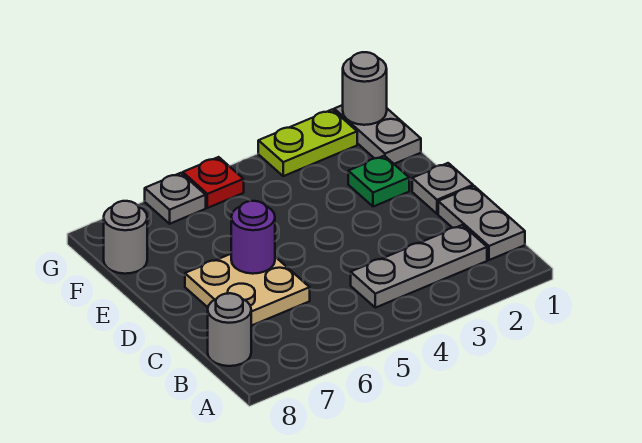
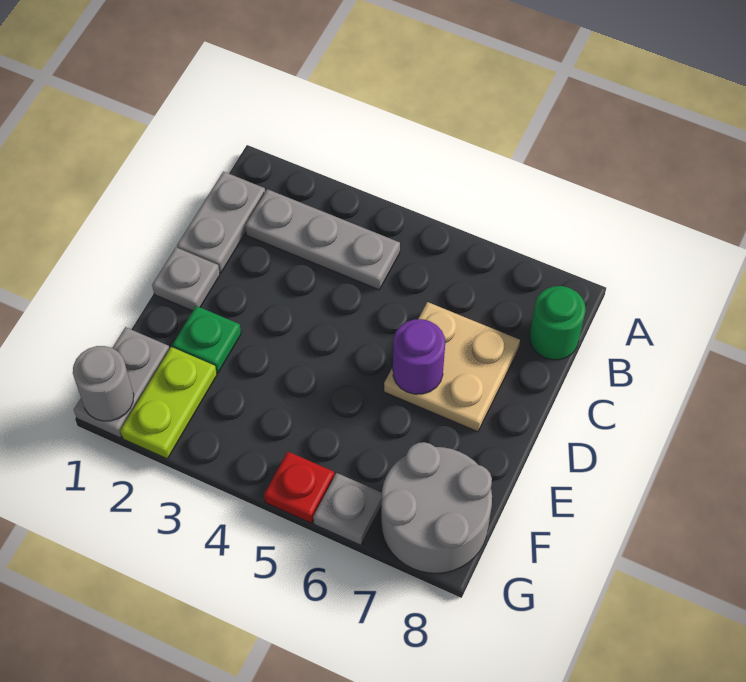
grey 1x1 round brick [208,293,251,366] -> green 1x1 round brick [530,286,586,360]
grey 1x1 round brick [104,201,147,274] -> grey 2x2 round brick [381,442,492,573]
lime 1x2 plate [258,109,357,176] -> lime 1x2 plate turned to [120,347,217,459]

